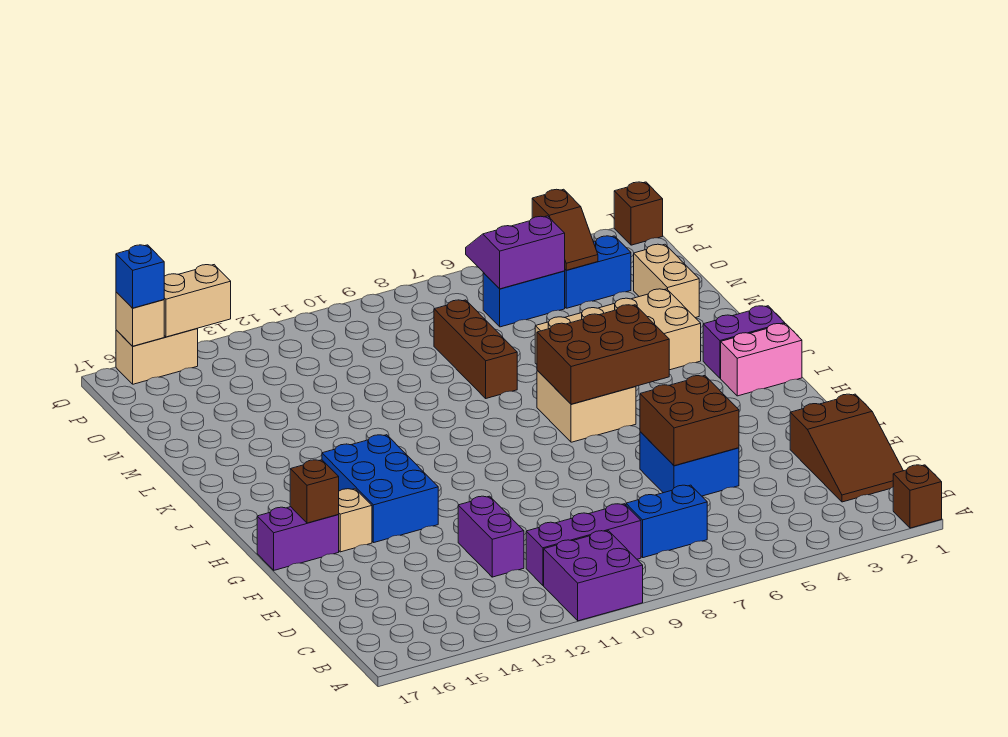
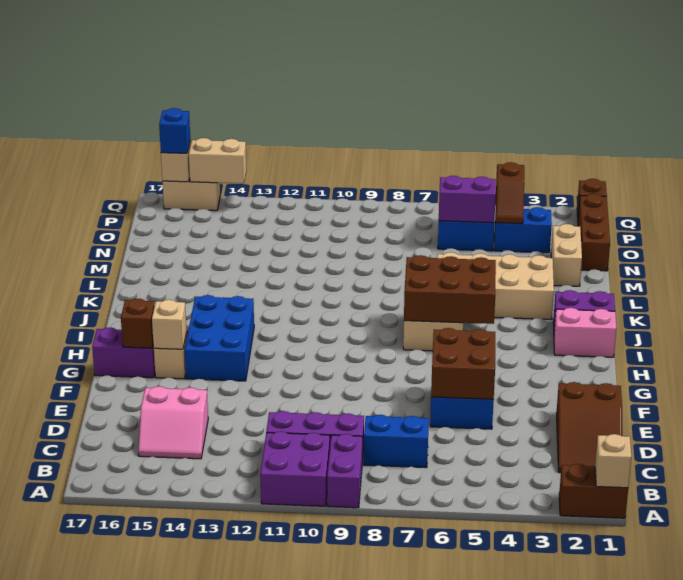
brown 1x1 brick [893,465,942,528] -> brown 1x2 brick [559,464,628,518]
none -> tan 1x1 brick [595,434,631,488]
none -> pink 2x2 slope [138,386,208,459]
purple 1x2 brick [458,496,524,577] -> purple 1x2 brick moved to [327,434,362,508]
none -> tan 1x1 brick [152,300,187,349]
brown 1x3 brick [434,300,517,398] -> brown 1x3 brick moved to [578,194,610,271]

